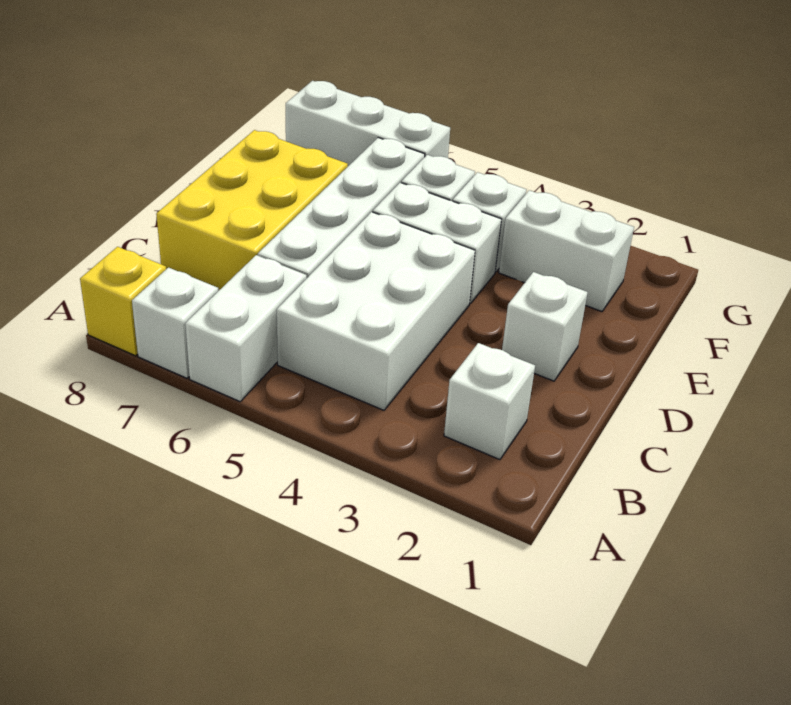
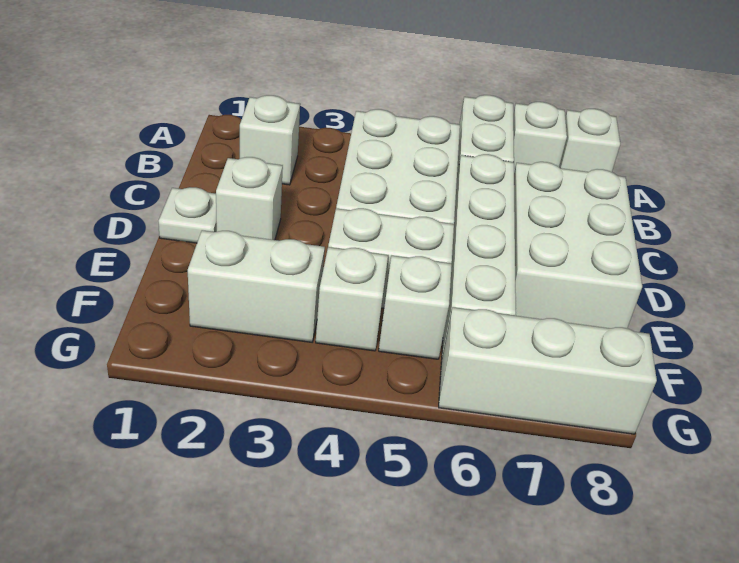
yellow 1x1 brick [80,247,166,356] -> white 1x1 brick [559,109,620,172]
yellow 2x3 brick [156,130,348,291] -> white 2x3 brick [514,162,642,328]
none -> white 1x1 plate [159,187,217,243]

